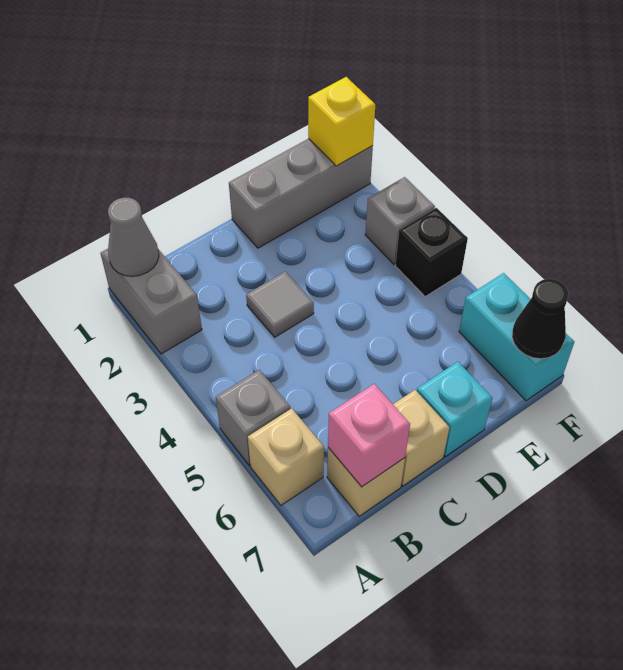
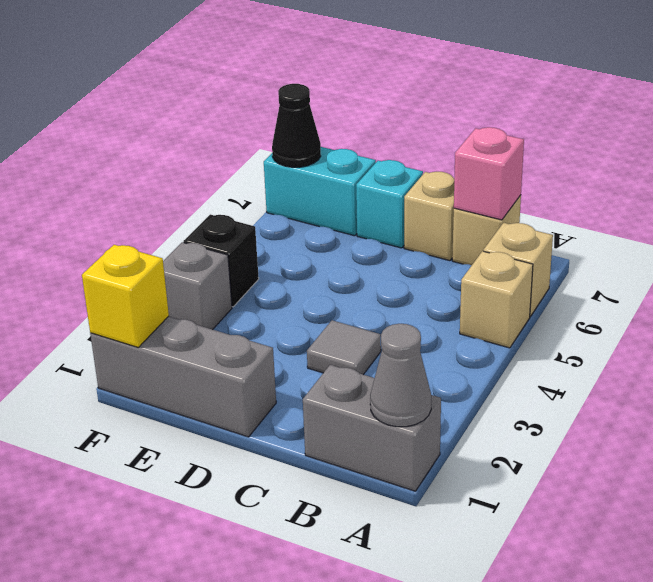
grey 1x2 brick [100,249,202,354] -> grey 1x2 brick turned to [303,365,441,491]
grey 1x1 brick [216,370,290,465] -> tan 1x1 brick [460,251,533,348]
cyan 1x2 brick [459,273,574,401] -> cyan 1x2 brick turned to [264,147,376,236]

